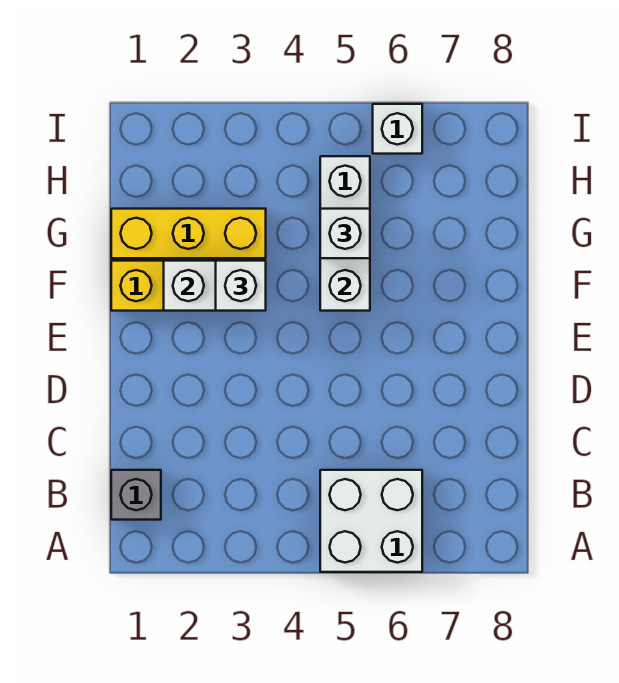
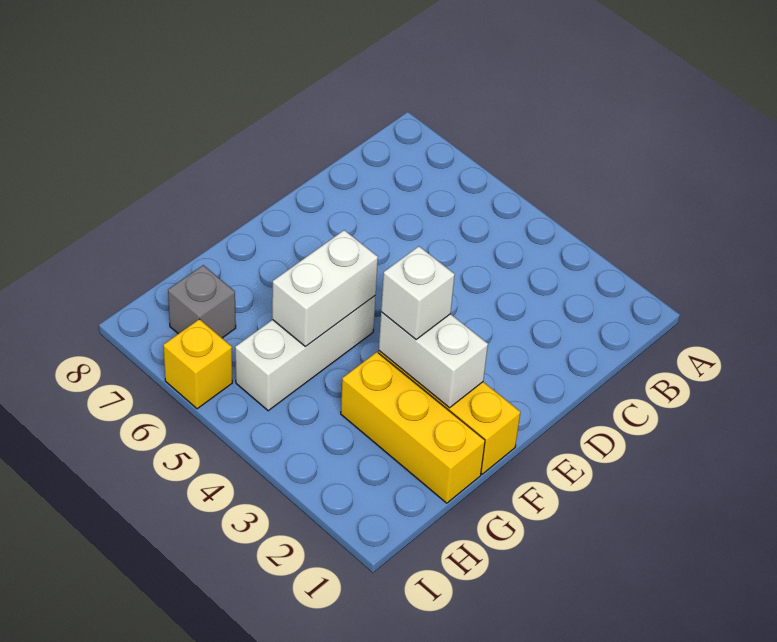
white 2x2 brick [320,470,422,572] -> none
grey 1x1 brick [111,470,161,520] -> grey 1x1 brick moved to [168,265,236,338]
white 1x1 brick [320,209,370,258] -> none
white 1x1 brick [373,104,422,154] -> yellow 1x1 brick [163,319,232,409]

